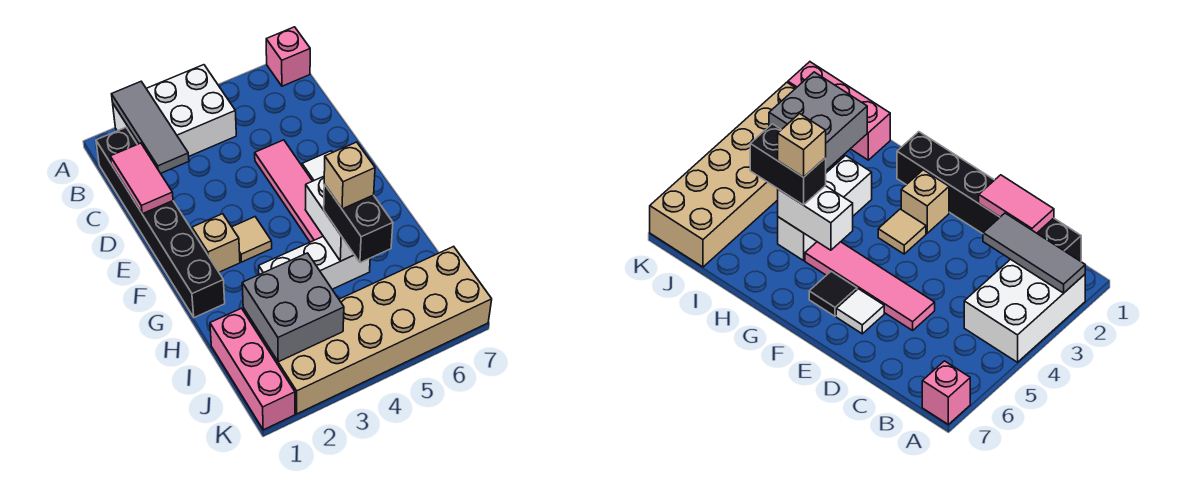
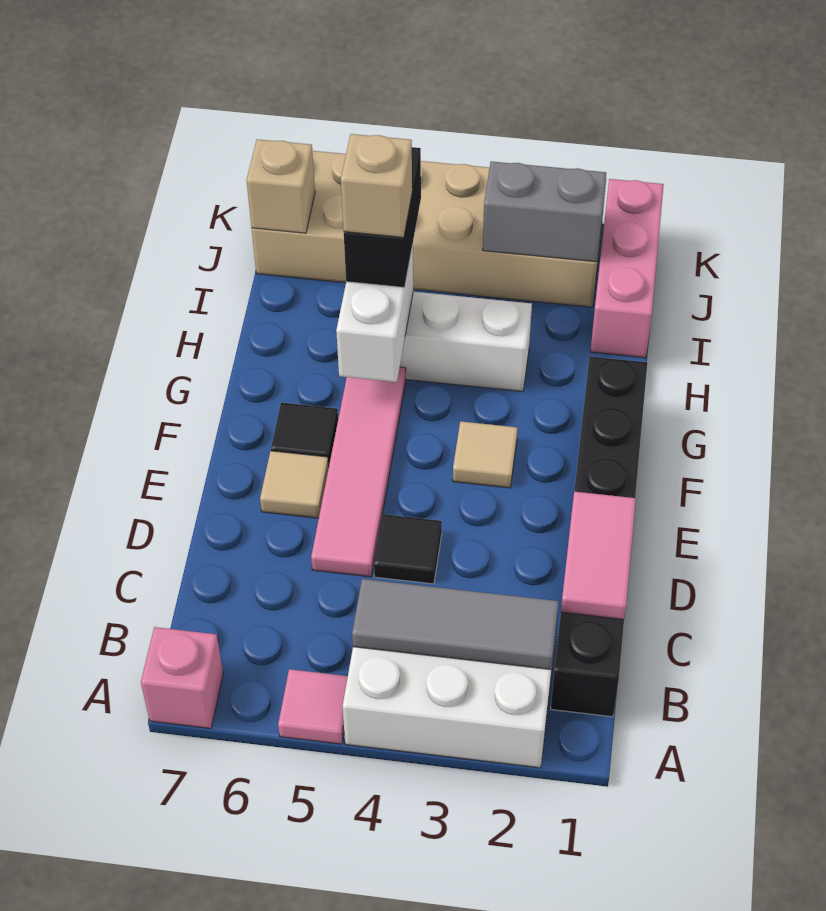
grey 1x3 tile [112,82,189,173] -> grey 1x3 tile turned to [352,579,559,669]
none -> pink 1x1 tile [278,669,348,744]
none -> black 1x1 tile [374,514,442,584]
white 1x1 tile [302,151,332,181] -> tan 1x1 tile [260,451,329,518]
tan 1x1 brick [192,214,240,272] -> tan 1x1 brick moved to [247,139,315,233]
grey 2x2 brick [242,253,344,362] -> grey 1x2 brick [483,161,606,262]

